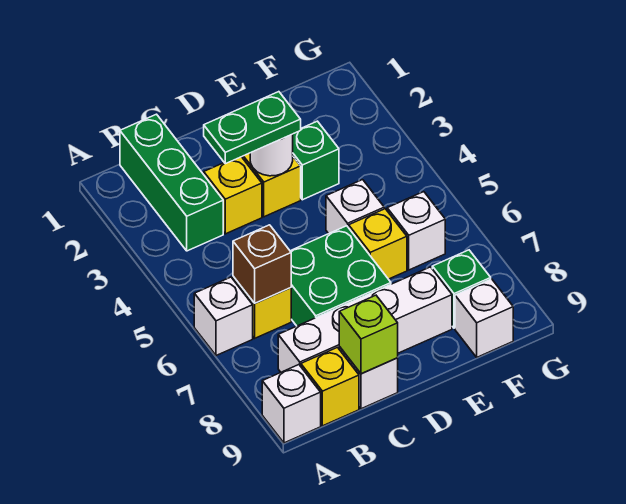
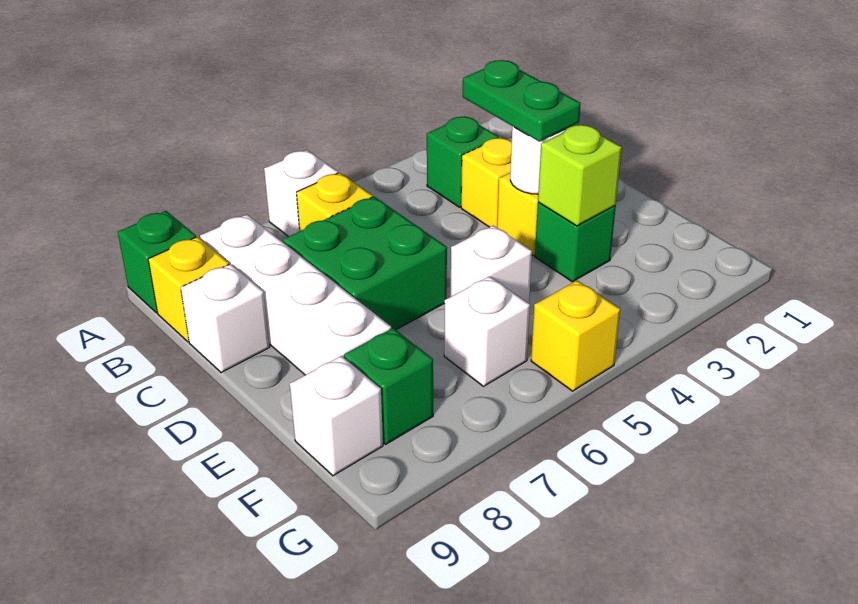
white 1x1 brick [262,365,321,443] -> green 1x1 brick [118,211,196,313]
green 1x3 brick [120,114,223,251] -> green 1x1 brick [427,116,498,207]
brown 1x1 brick [233,225,291,303] -> none
lime 1x1 brick [339,295,398,374] -> lime 1x1 brick moved to [538,124,622,226]
yellow 1x1 brick [349,209,407,279] -> yellow 1x1 brick moved to [531,281,620,391]

